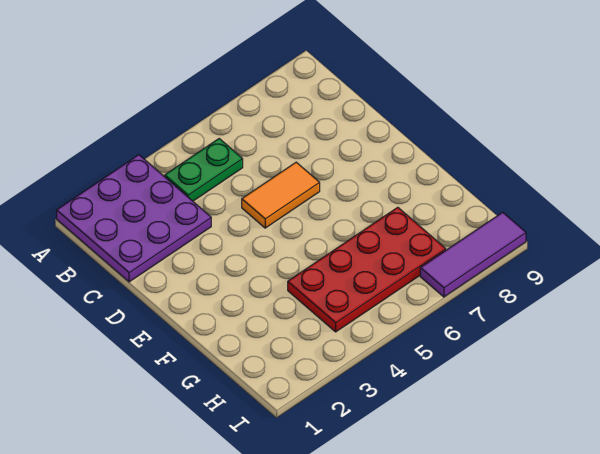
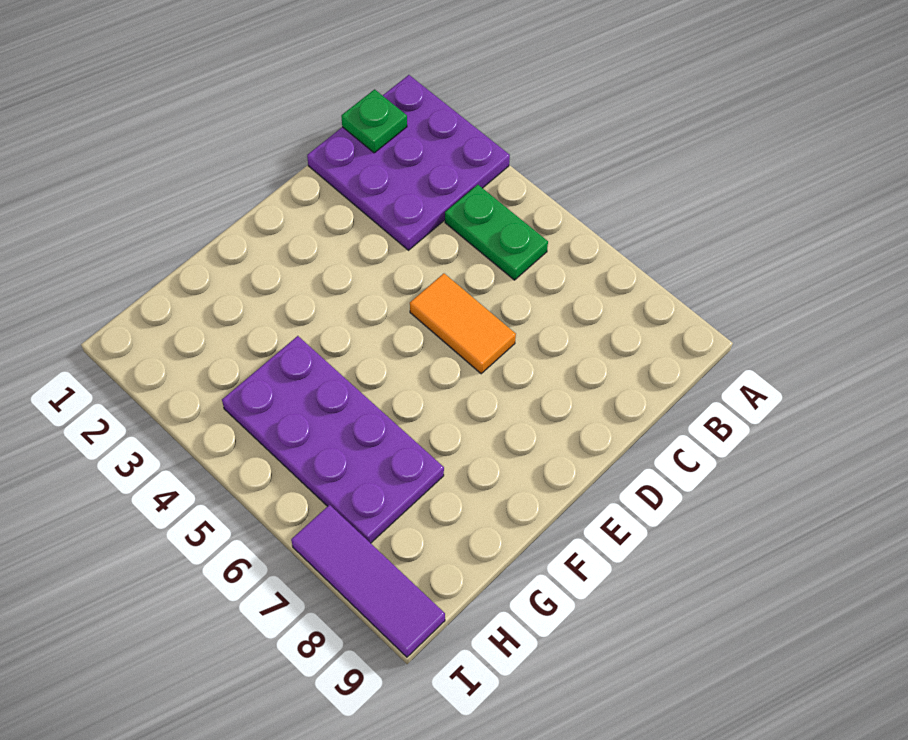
none -> green 1x1 plate [341,89,407,153]
red 2x4 plate [288,207,446,332] -> purple 2x4 plate [222,336,444,543]

